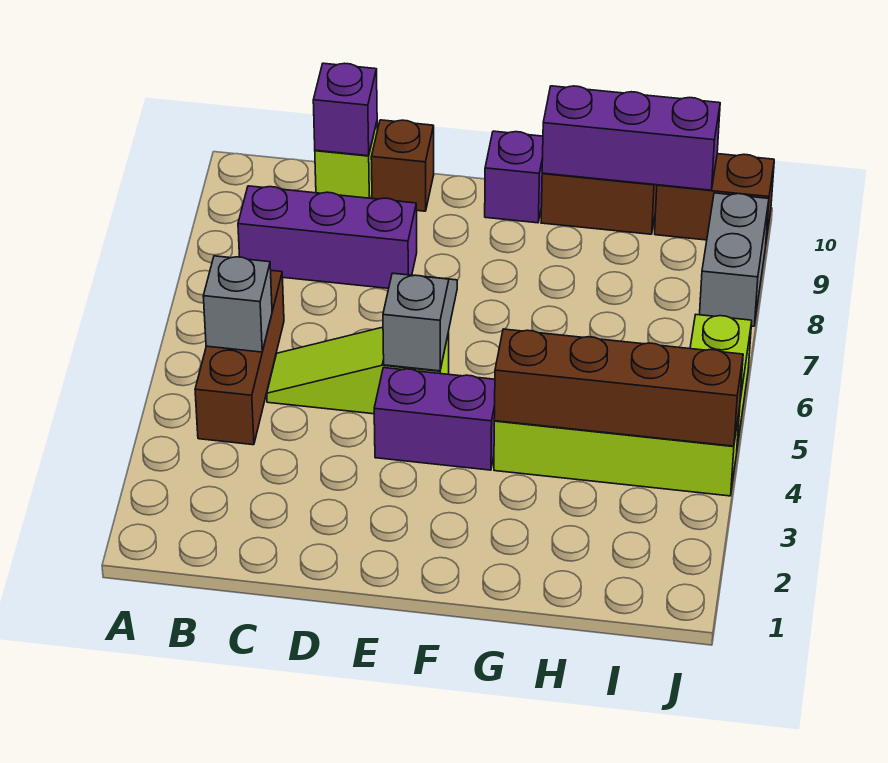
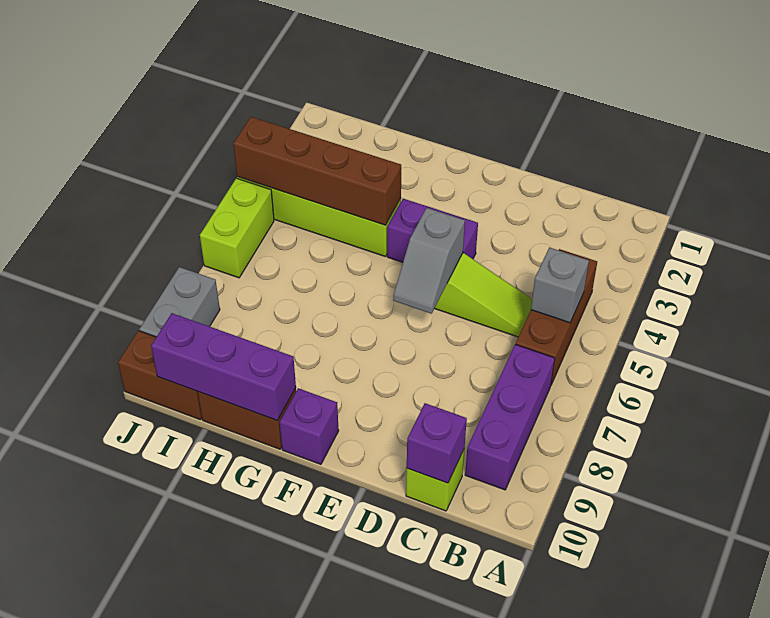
purple 1x3 brick [238,186,417,288] -> purple 1x3 brick turned to [465,344,555,490]
brown 1x1 brick [371,120,434,211] -> none

